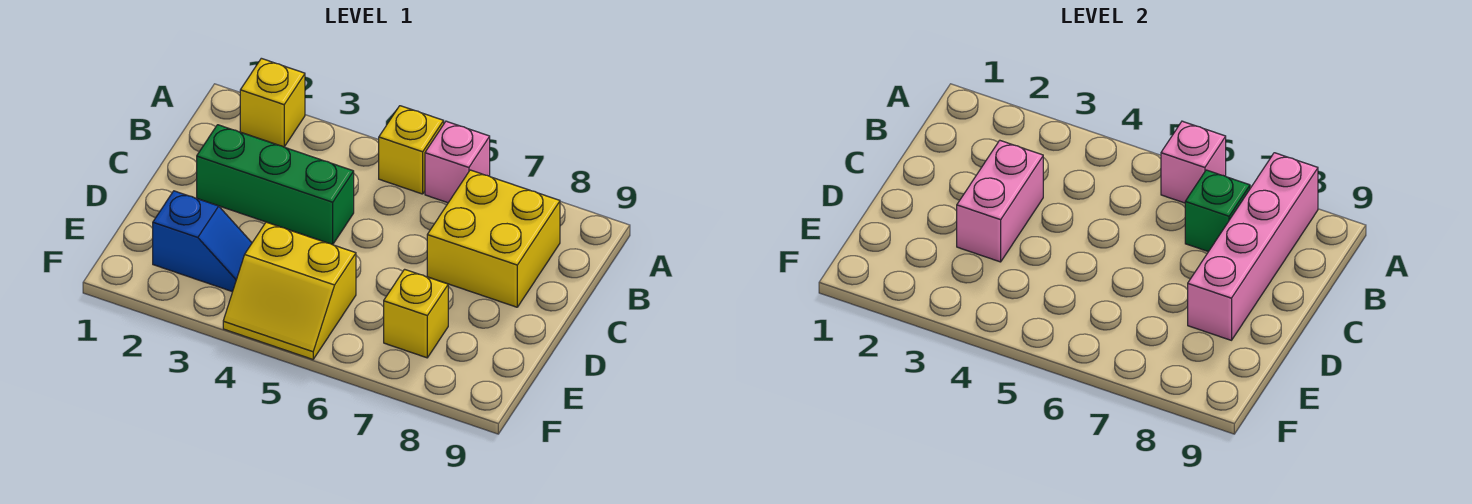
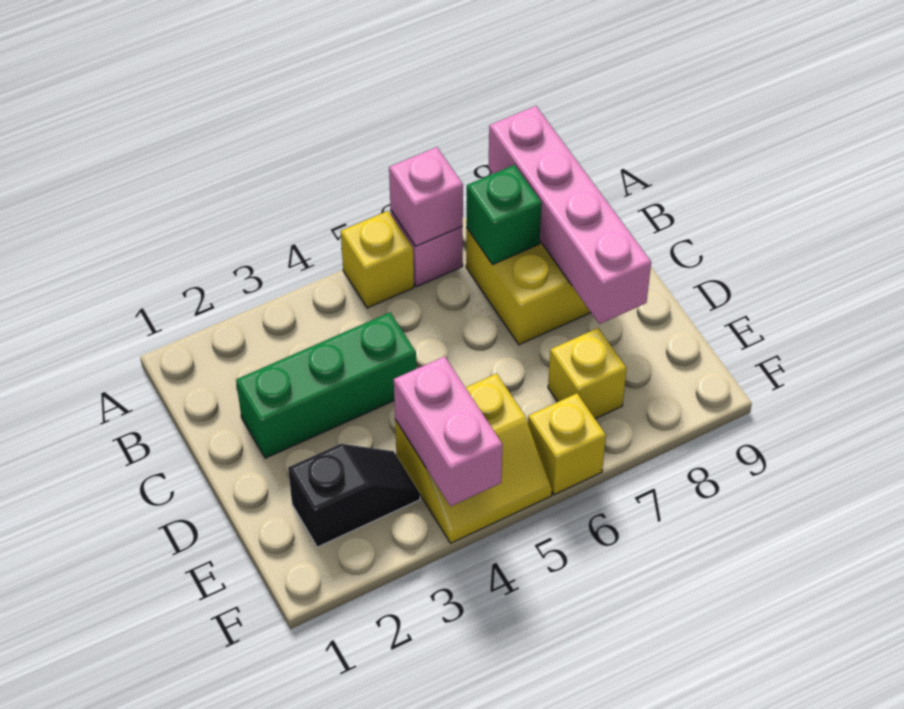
yellow 1x1 brick [240,58,305,147] -> yellow 1x1 brick moved to [528,393,606,495]
pink 1x2 brick [957,140,1043,262] -> pink 1x2 brick moved to [394,356,503,506]
blue 1x2 slope [153,191,252,292] -> black 1x2 slope [288,444,420,547]

